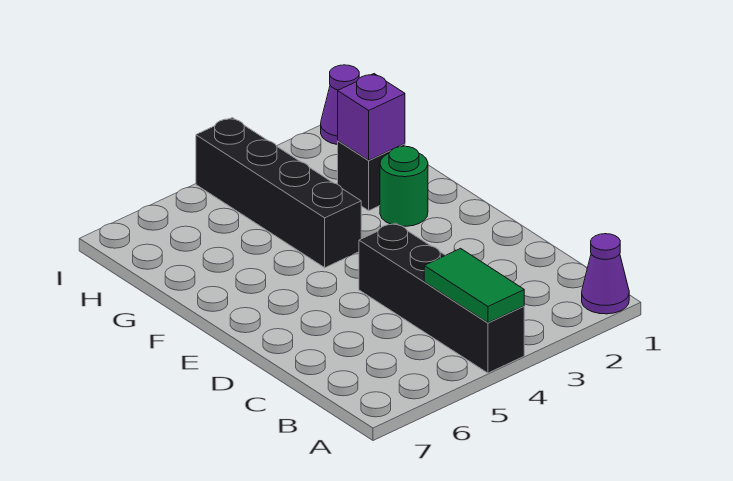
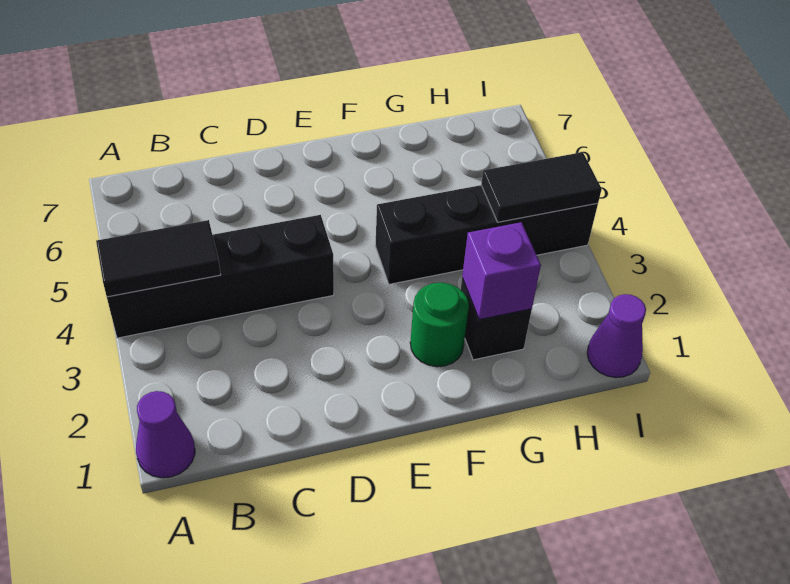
green 1x2 tile [424,248,524,323] -> black 1x2 tile [96,220,221,297]
none -> black 1x2 tile [481,152,602,222]

